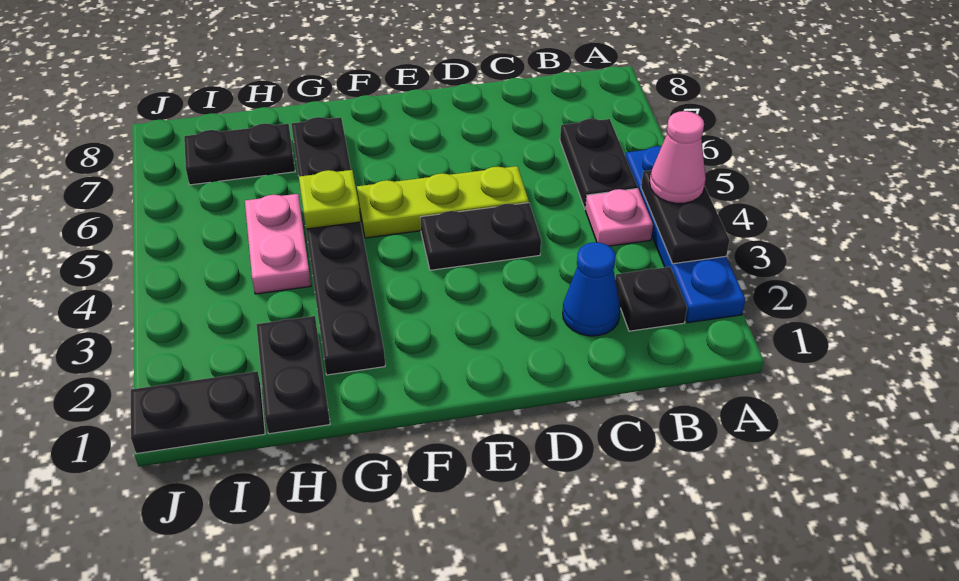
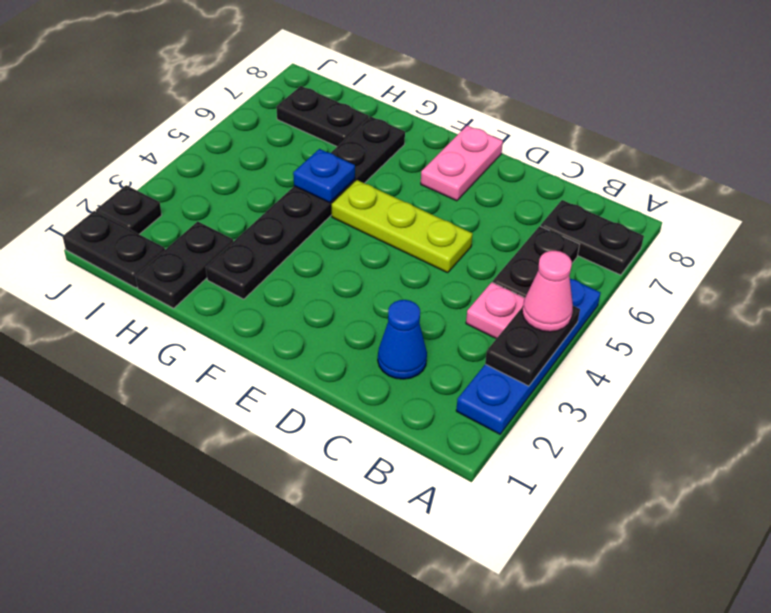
black 1x1 plate [615,267,687,331] -> black 1x1 plate moved to [96,185,162,234]
black 1x2 plate [421,203,541,270] -> black 1x2 plate moved to [541,200,644,275]
lime 1x1 plate [299,170,361,229] -> blue 1x1 plate [293,149,355,202]
pink 1x2 plate [245,194,311,294] -> pink 1x2 plate moved to [421,126,503,201]

